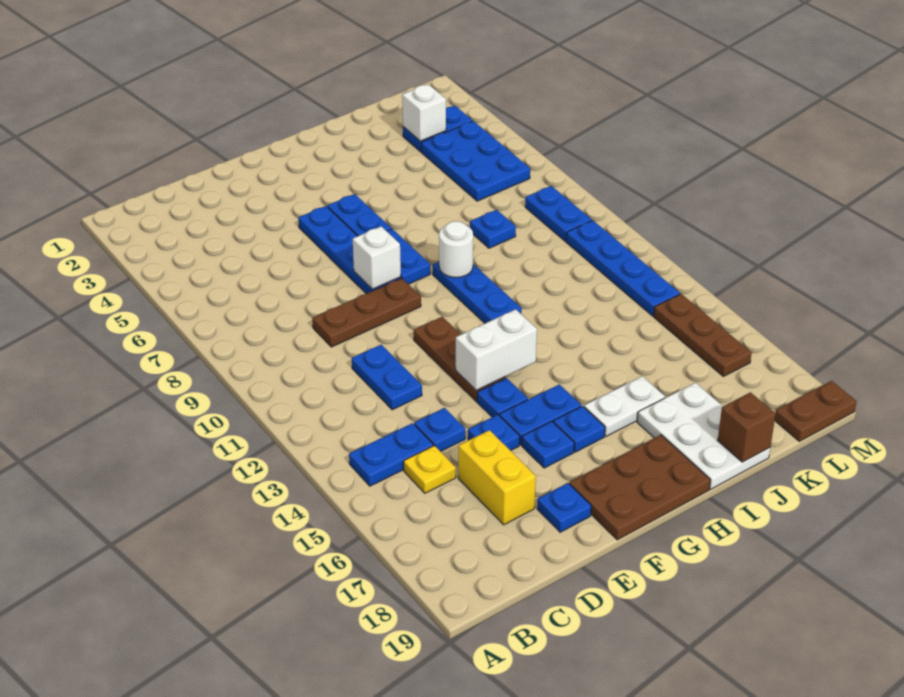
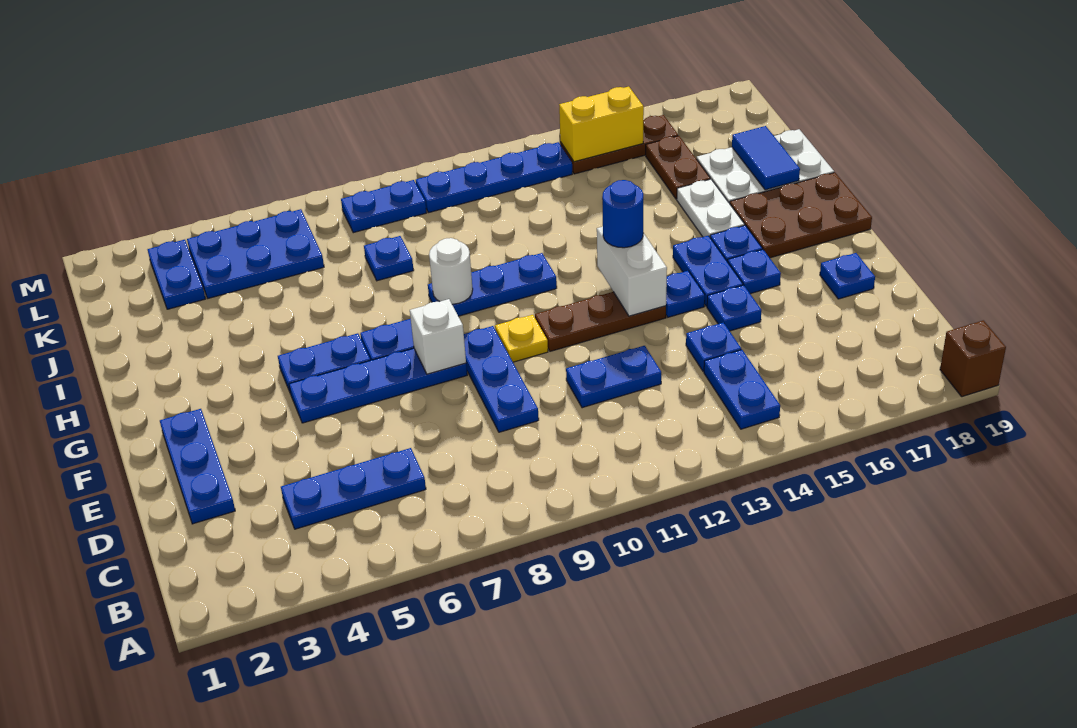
none -> blue 1x3 plate [281,448,426,529]
yellow 1x1 plate [404,446,456,493] -> yellow 1x1 plate moved to [495,315,548,362]
none -> blue 1x3 plate [160,409,235,524]
brown 1x3 plate [312,278,421,347] -> blue 1x3 plate [464,326,539,432]
yellow 1x2 brick [458,430,536,525] -> yellow 1x2 brick moved to [559,87,644,162]
brown 2x3 plate [570,435,710,540] -> brown 2x3 plate turned to [730,173,872,258]
none -> blue 1x1 round brick [602,180,643,248]
none -> blue 1x2 tile [732,126,800,190]
brown 1x1 brick [718,392,776,462] -> brown 1x1 brick moved to [940,320,1006,397]
white 1x1 brick [402,84,446,141] -> none
brown 1x2 plate [775,381,857,441] -> brown 1x2 plate moved to [646,136,710,199]

